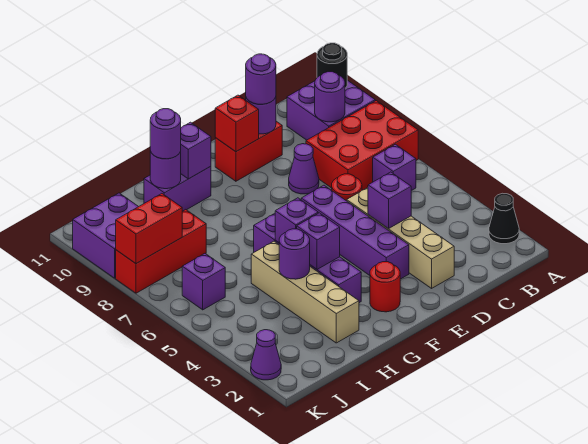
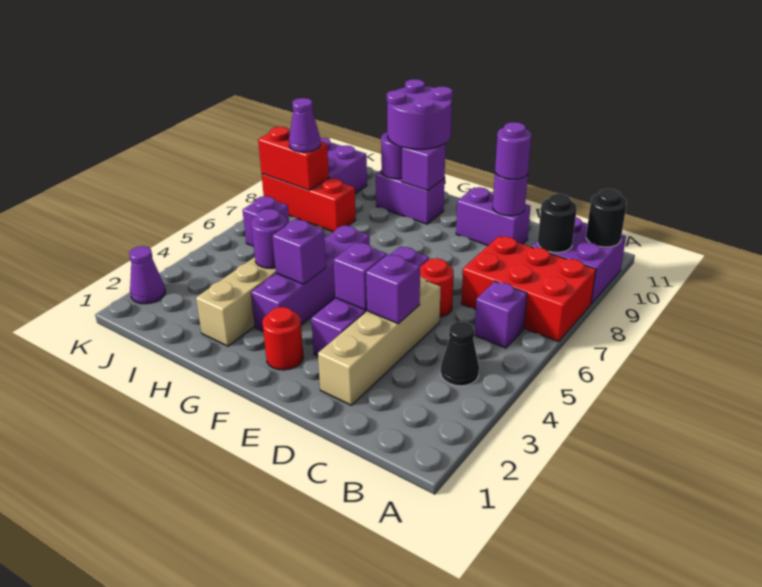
black 1x1 cone [489,193,519,244] -> black 1x1 cone moved to [441,322,479,386]
purple 1x1 round brick [315,72,345,122] -> black 1x1 round brick [538,194,577,253]
purple 1x1 cone [289,144,319,194] -> purple 1x1 cone moved to [289,98,321,152]
red 1x2 brick [215,121,282,181] -> purple 1x2 brick [456,187,531,245]
red 1x1 brick [215,95,259,152] -> none
purple 1x1 brick [275,198,318,243] -> purple 1x1 brick moved to [334,242,387,310]
purple 1x1 round brick [150,109,181,159] -> purple 2x2 round brick [387,79,453,149]

